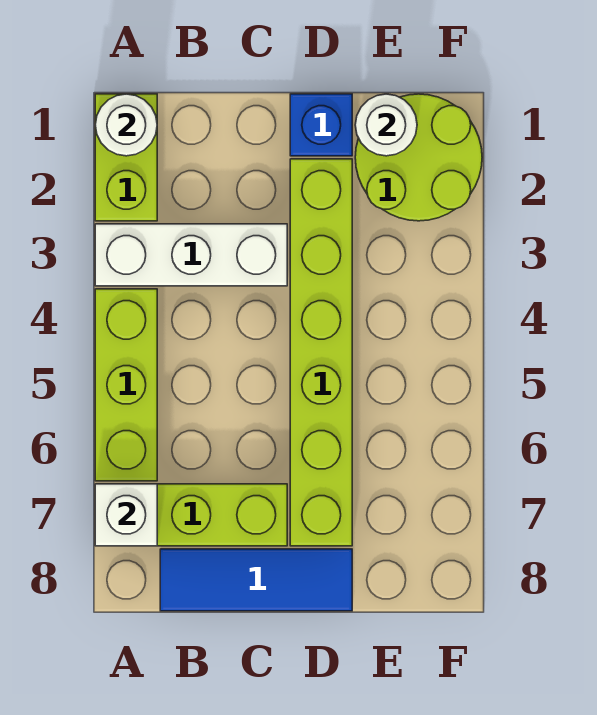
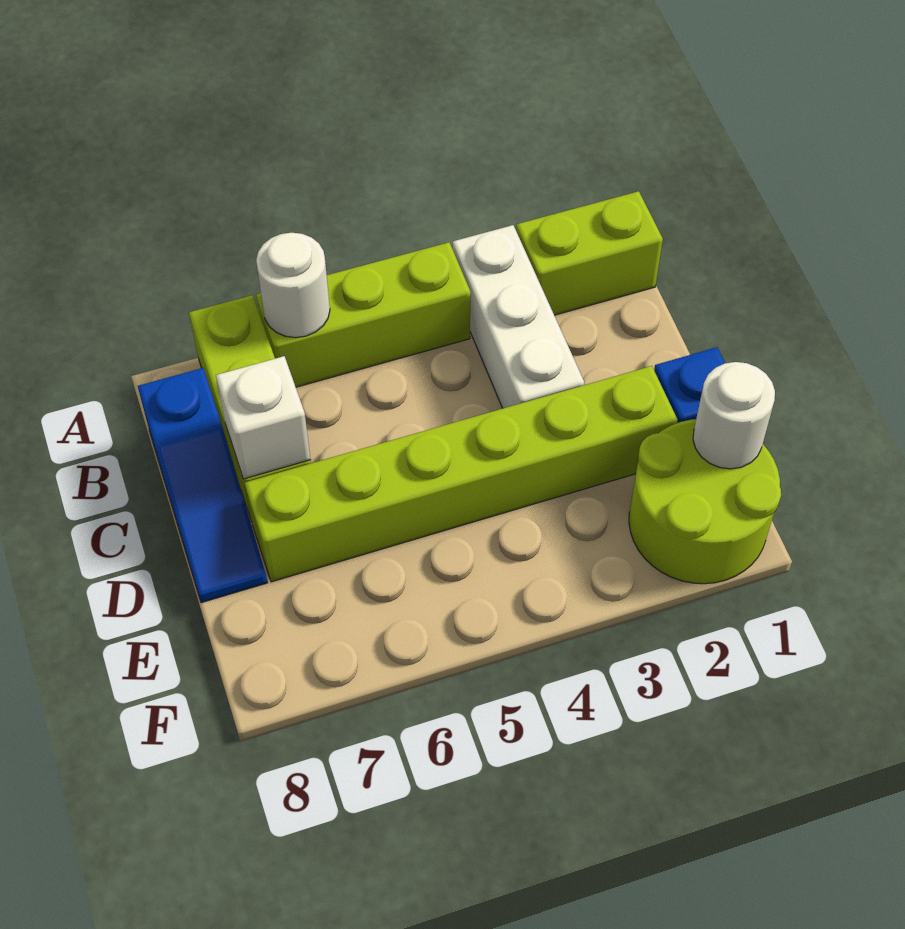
white 1x1 round brick [95,94,157,156] -> white 1x1 round brick moved to [256,233,330,338]
white 1x1 brick [95,484,157,546] -> white 1x1 brick moved to [216,356,311,479]
blue 1x3 tile [160,549,352,611] -> blue 1x3 slope [138,368,267,603]

